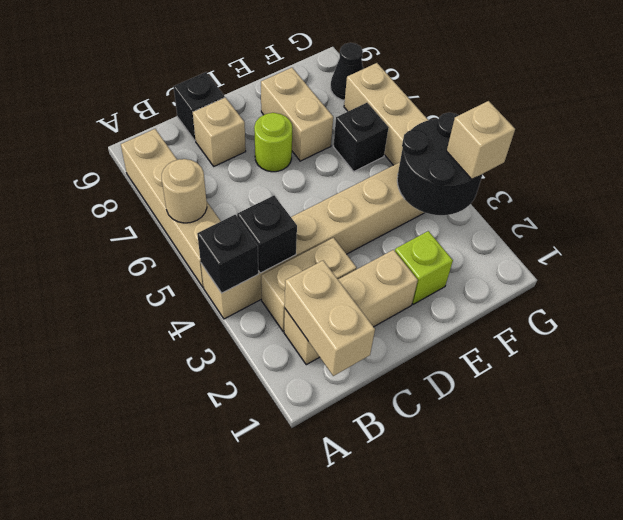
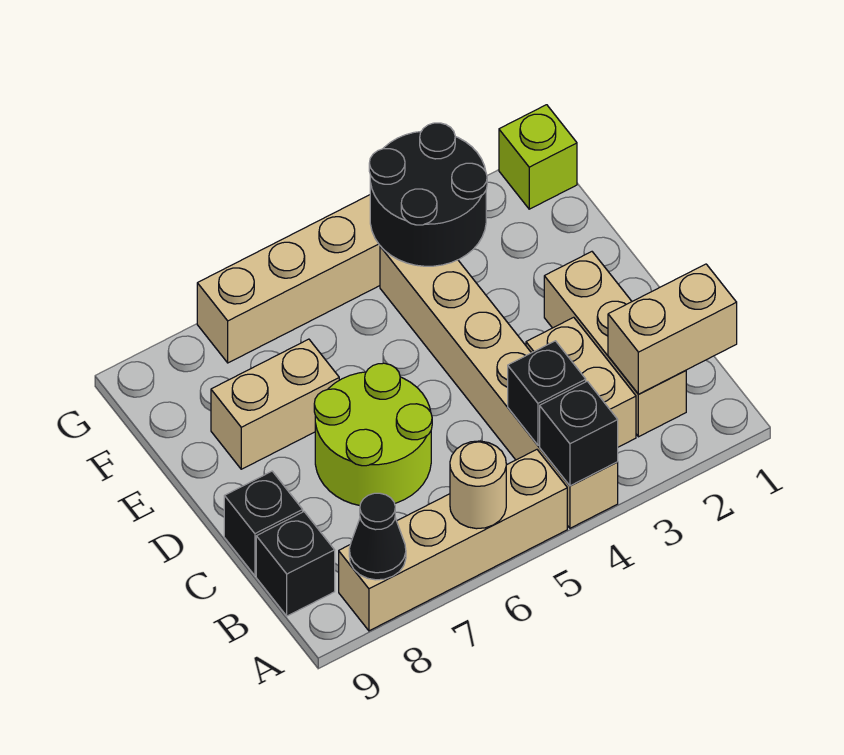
tan 1x1 brick [193,97,246,166] -> none
lime 1x1 round brick [254,113,292,172] -> lime 2x2 round brick [314,363,432,506]
lime 1x1 brick [395,231,453,304] -> lime 1x1 brick moved to [499,105,577,209]
black 1x1 brick [334,103,389,171] -> black 1x1 brick moved to [256,512,335,616]
tan 1x1 brick [447,101,515,179] -> none
black 1x1 cone [331,43,363,100] -> black 1x1 cone moved to [349,493,406,580]

